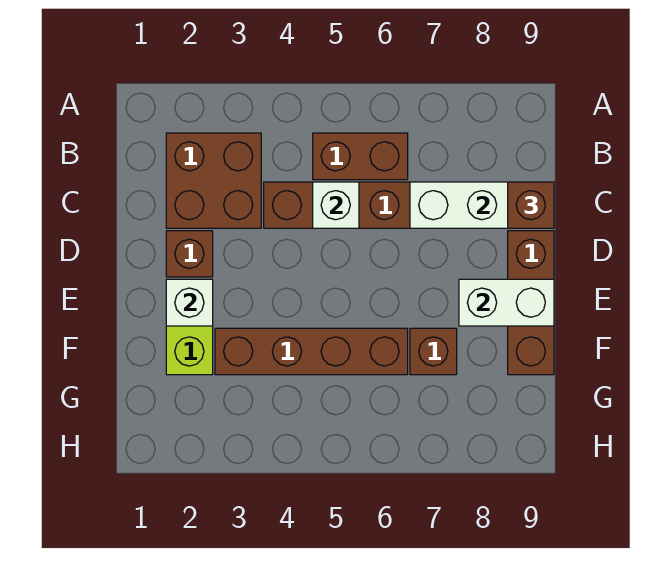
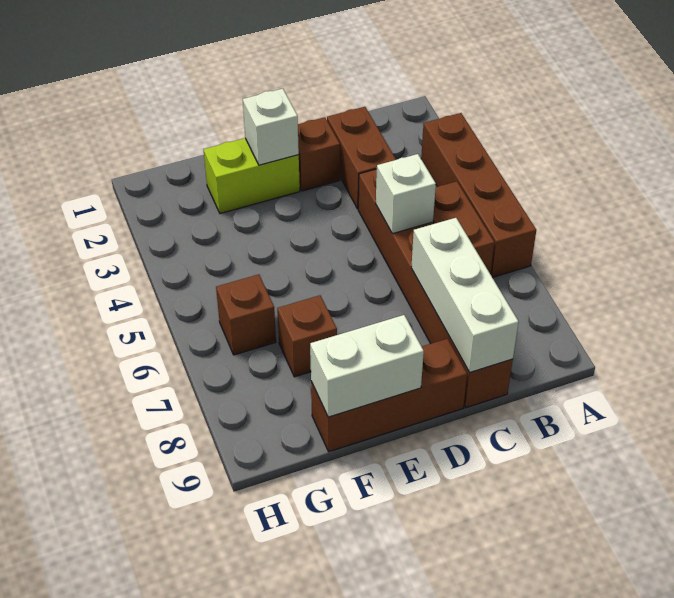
brown 2x2 brick [166,133,261,228] -> brown 1x2 brick [327,107,396,209]
brown 1x1 brick [508,182,554,228] -> brown 1x1 brick moved to [216,274,276,355]
white 1x2 brick [459,279,554,326] -> white 1x2 brick turned to [310,315,424,417]
brown 1x4 brick [215,328,408,375] -> brown 1x4 brick moved to [421,113,536,278]

